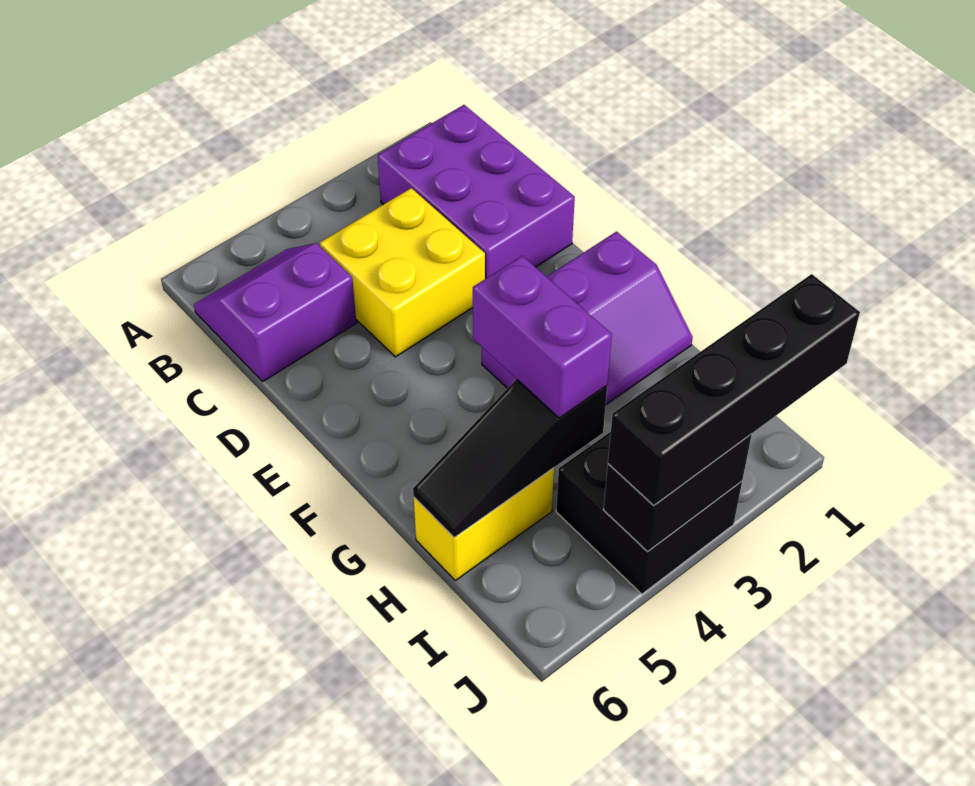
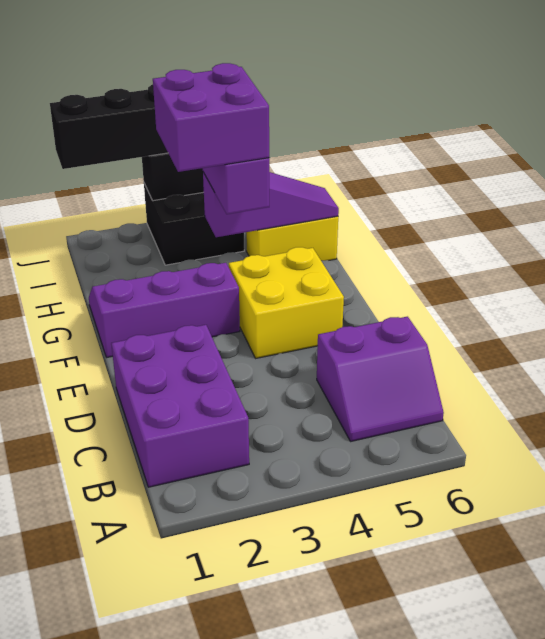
yellow 2x2 brick [320,188,485,357] -> yellow 2x2 brick moved to [228,247,344,358]
none -> purple 2x2 brick [153,63,269,172]
black 1x3 slope [413,379,607,538] -> purple 1x3 slope [203,172,339,237]

